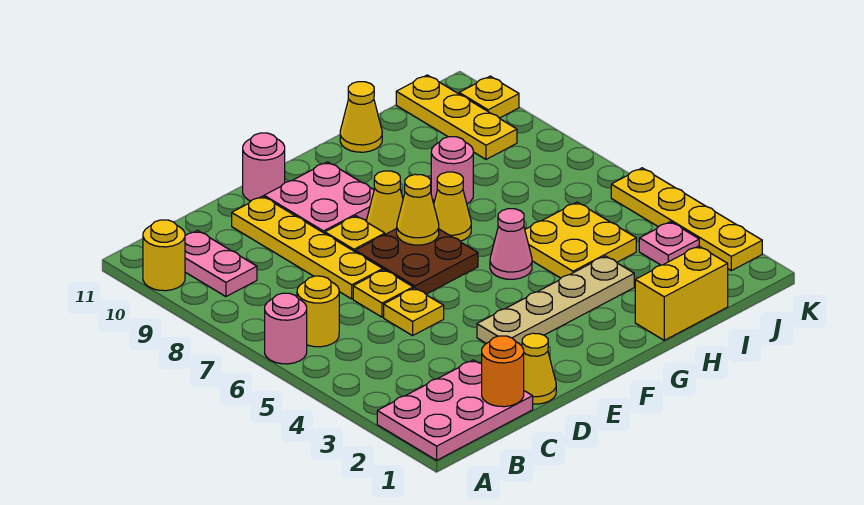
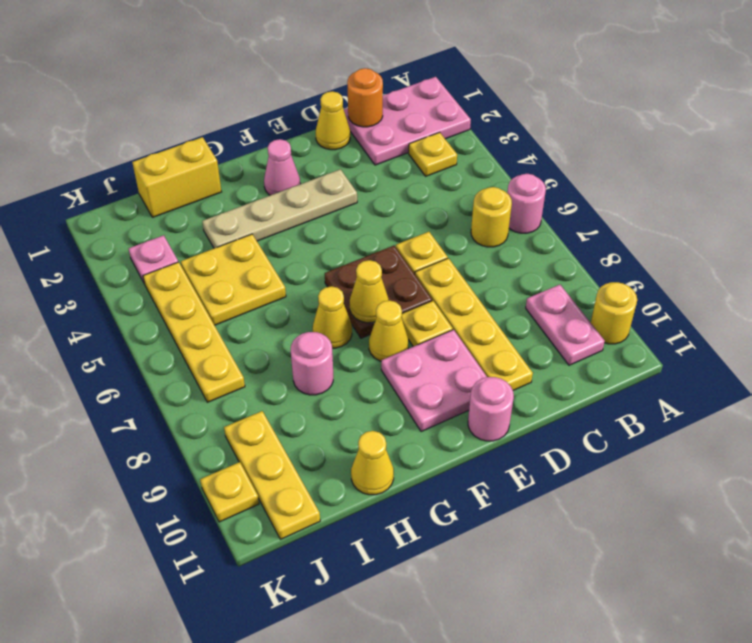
yellow 1x1 plate [384,288,444,336] -> yellow 1x1 plate moved to [409,132,457,176]
pink 1x1 cone [490,209,532,279] -> pink 1x1 cone moved to [264,139,300,195]
yellow 1x4 plate [611,168,762,271] -> yellow 1x4 plate moved to [143,262,245,402]

